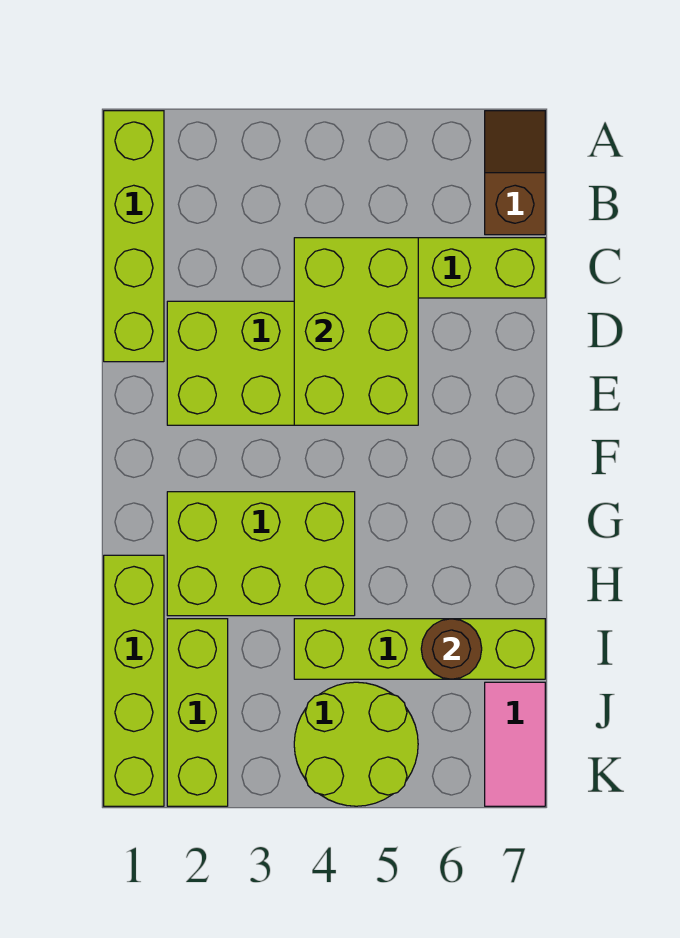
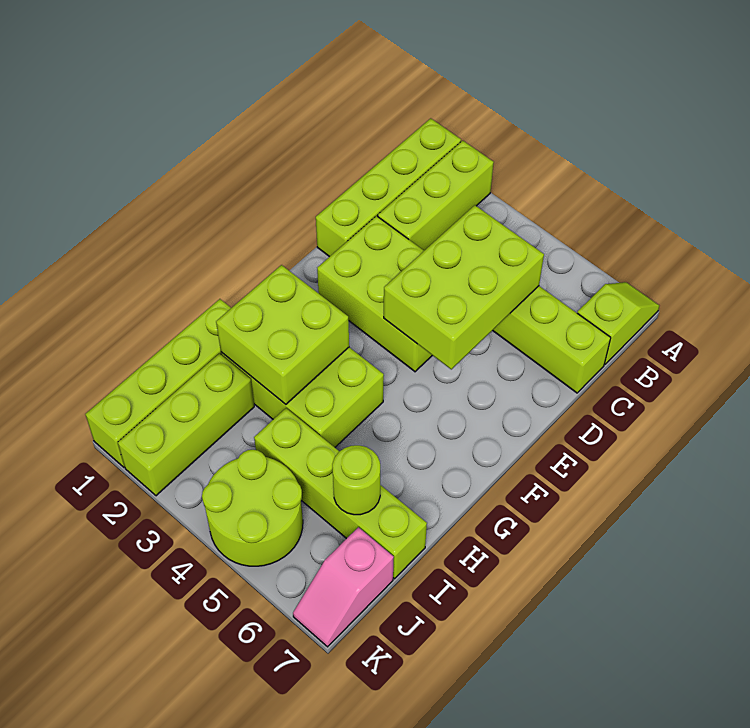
none -> lime 1x3 brick [378,140,494,250]
brown 1x2 slope [485,111,545,235] -> lime 1x2 slope [577,282,659,364]
none -> lime 2x2 brick [216,265,349,404]
brown 1x1 round brick [421,619,482,679] -> lime 1x1 round brick [332,445,380,515]
pink 1x2 tile [485,682,545,806] -> pink 1x2 slope [293,527,394,647]

